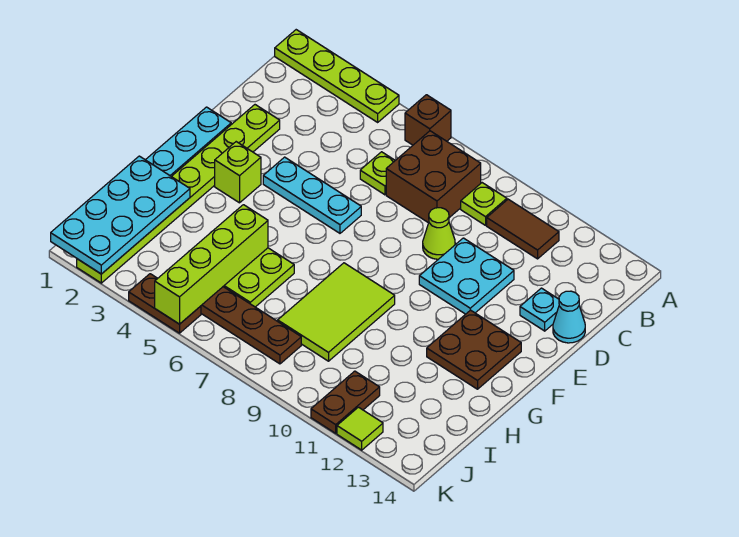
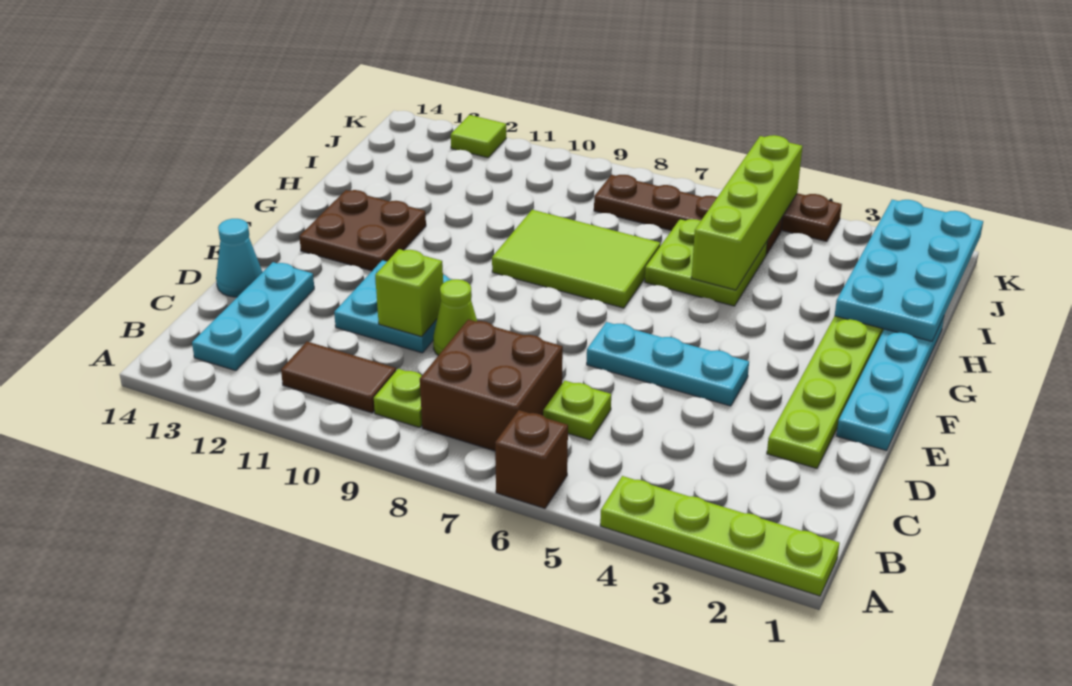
cyan 1x1 plate [520,288,559,331] -> cyan 1x3 plate [192,262,314,371]
lime 1x1 brick [215,142,261,203] -> lime 1x1 brick moved to [375,249,443,337]
lime 2x3 tile [278,263,395,361] -> lime 2x3 tile turned to [492,210,660,308]
brown 1x2 plate [311,371,380,433] -> none

